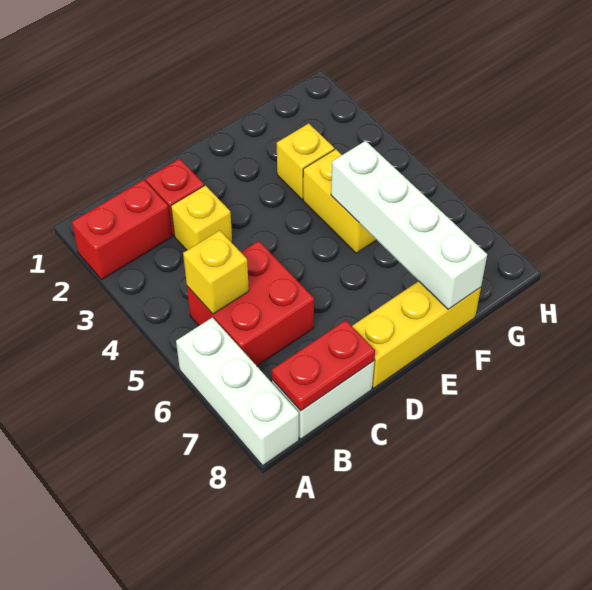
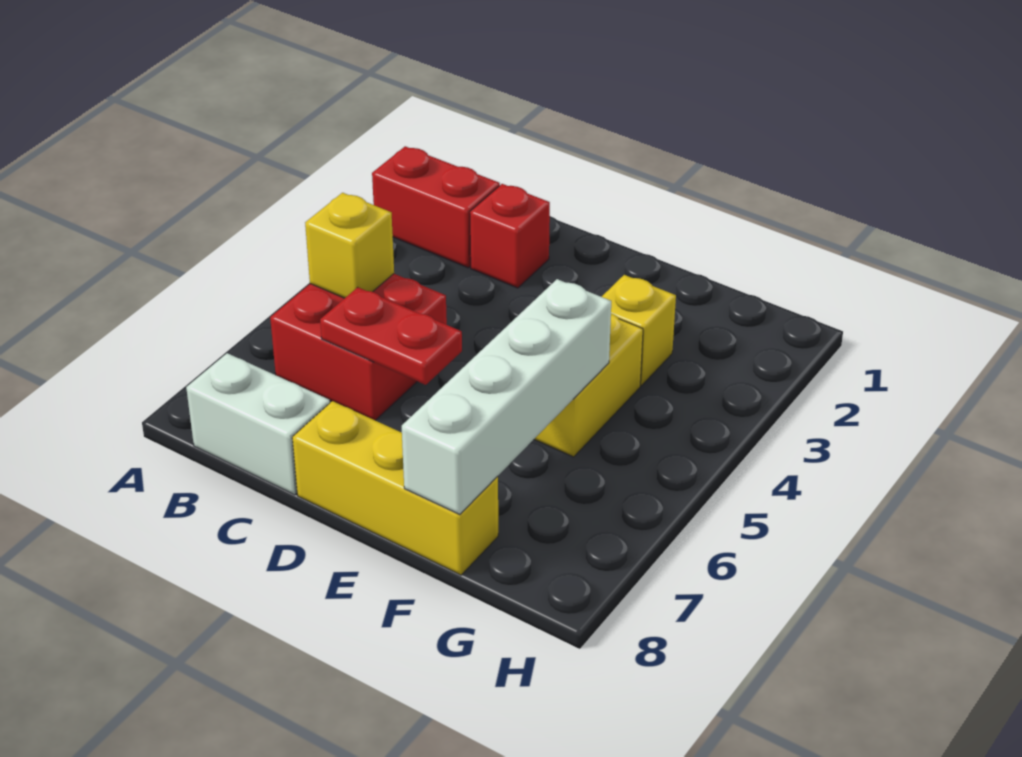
white 1x3 brick [176,317,299,465] -> none
red 1x2 plate [272,320,375,411] -> red 1x2 plate moved to [320,287,462,385]
yellow 1x1 brick [171,185,232,250] -> none

